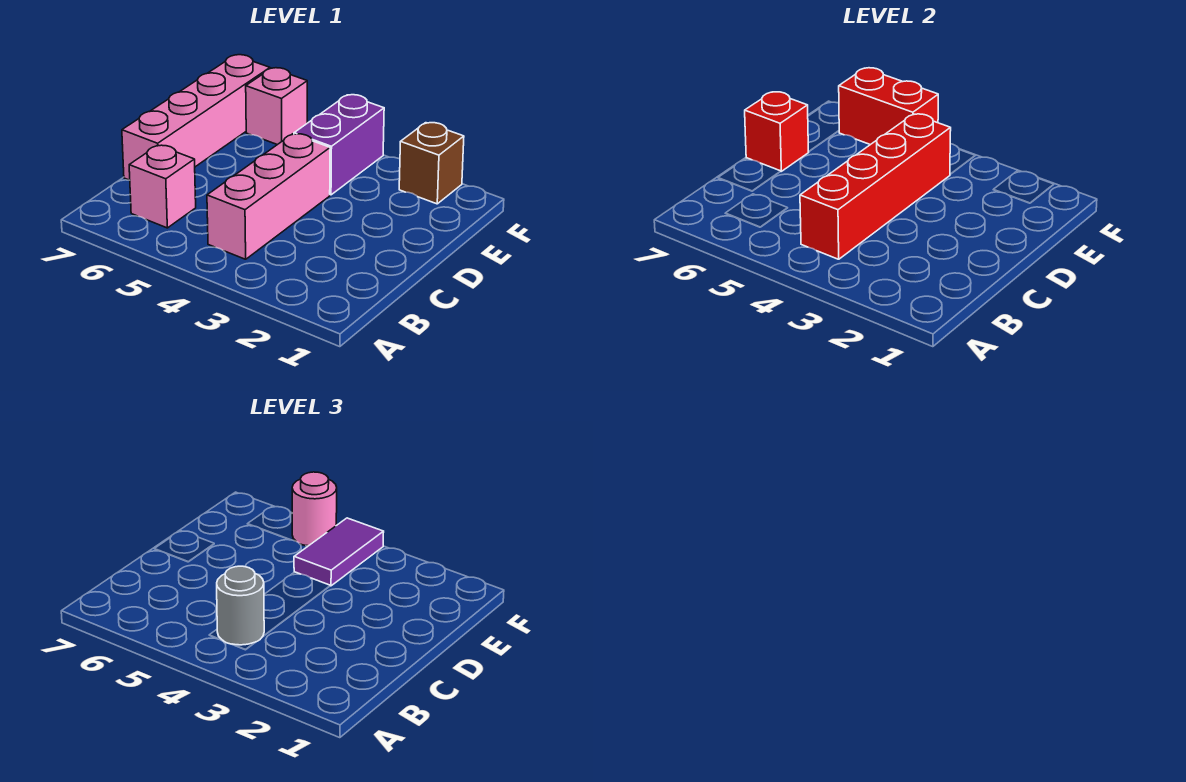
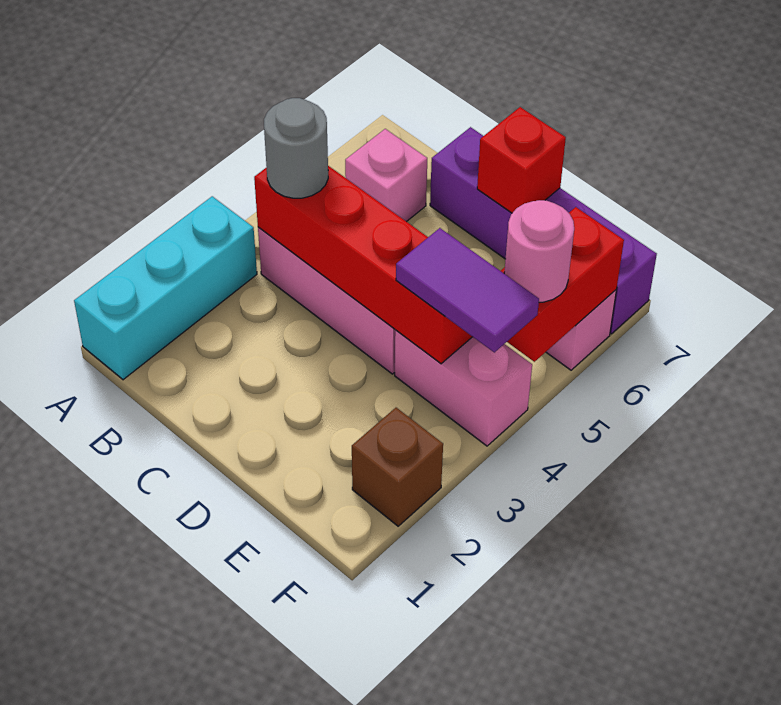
none -> cyan 1x3 brick [74,196,257,380]
pink 1x4 brick [122,55,270,180] -> purple 1x4 brick [430,127,657,334]
purple 1x2 brick [294,95,384,195] -> pink 1x2 brick [395,330,532,446]

